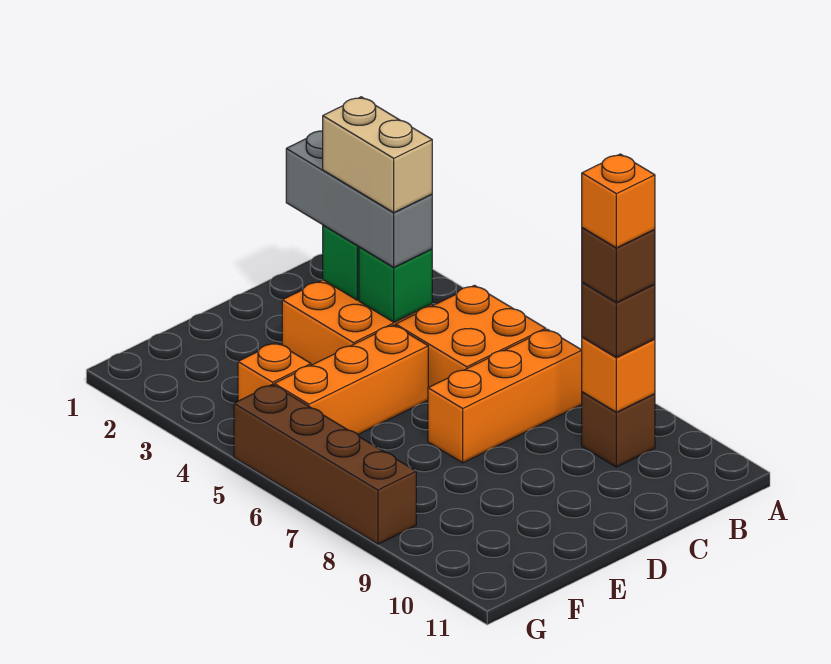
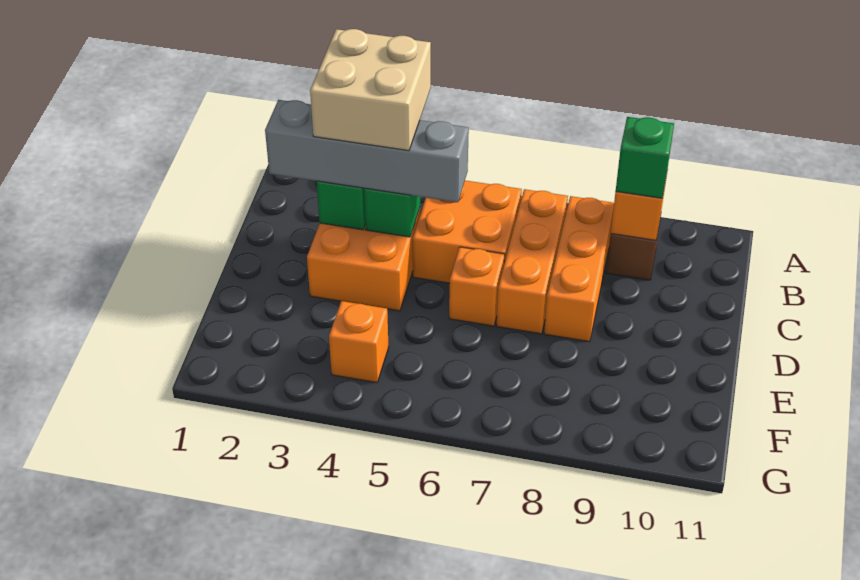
brown 1x1 brick [582,282,655,357] -> green 1x1 brick [616,117,674,198]
brown 1x1 brick [582,228,655,303] -> none
orange 1x1 brick [582,154,655,248] -> orange 1x1 brick moved to [449,247,505,326]
grey 1x3 brick [286,131,432,267] -> grey 1x4 brick [265,100,469,202]
tan 1x2 brick [323,97,432,212] -> tan 2x2 brick [310,29,431,151]
orange 1x3 brick [274,325,428,434] -> orange 1x3 brick moved to [544,196,614,342]
brown 1x4 brick [234,384,416,544] -> none

